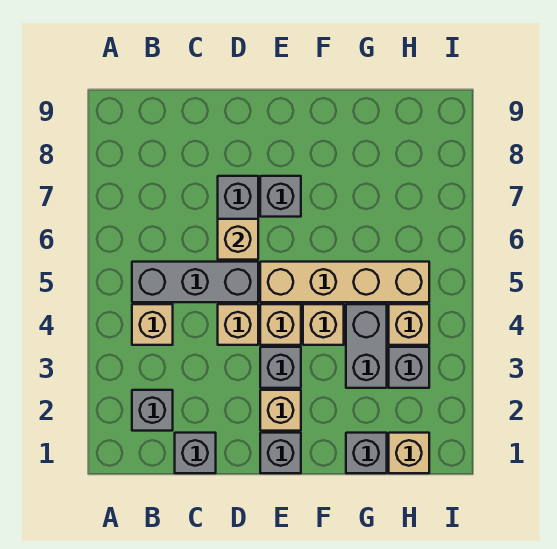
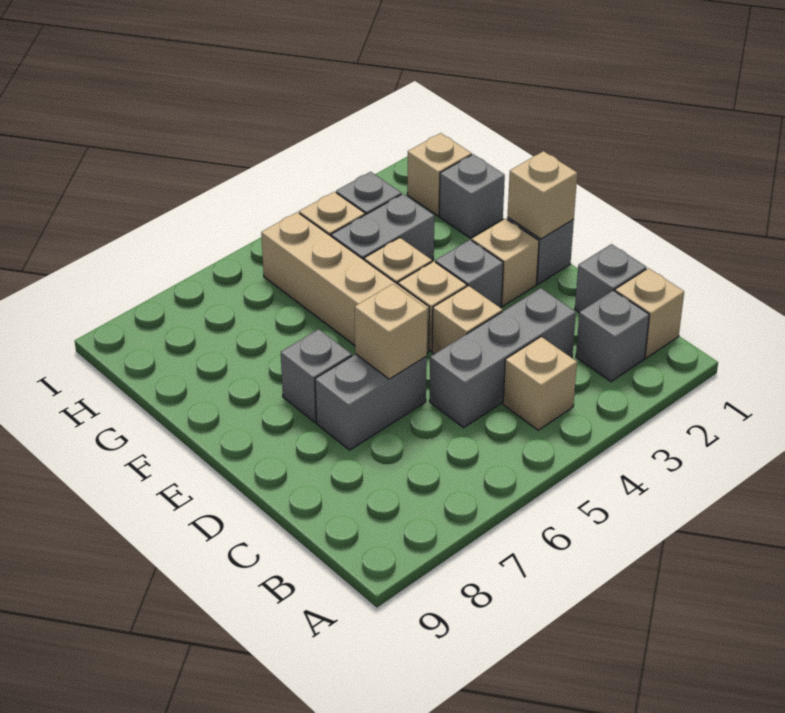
none -> tan 1x1 brick [615,268,684,358]
grey 1x3 brick [132,262,258,302] -> grey 1x3 brick turned to [429,288,576,428]
none -> tan 1x1 brick [507,151,577,239]

